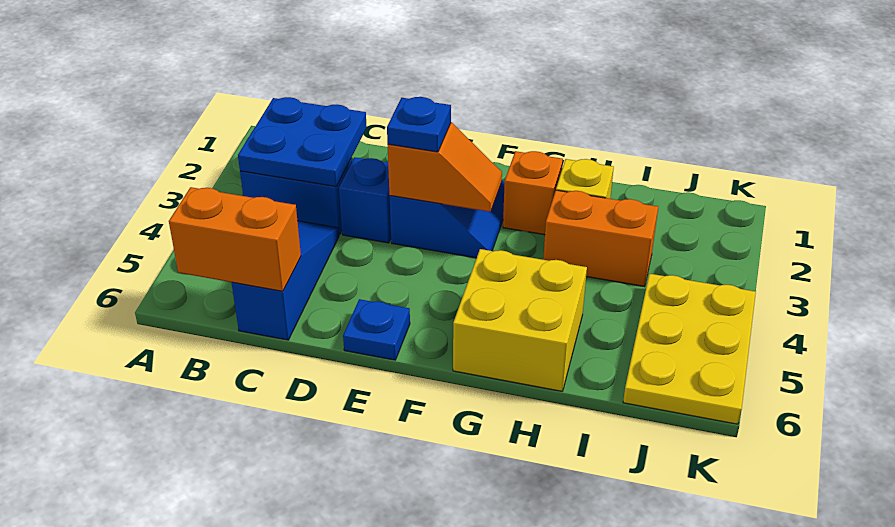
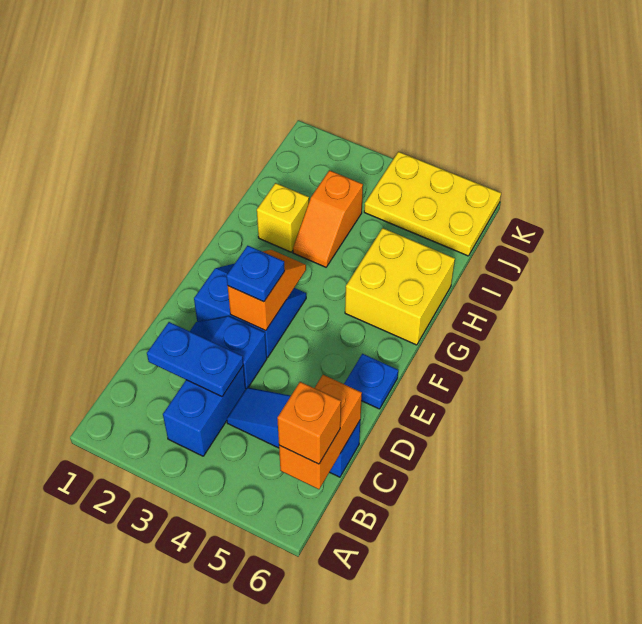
blue 2x2 plate [238,97,367,187] -> blue 1x2 plate [147,322,243,396]
orange 1x1 brick [503,151,563,235] -> orange 1x1 brick moved to [277,382,341,464]
orange 1x2 brick [543,190,658,287] -> orange 1x2 slope [293,170,363,267]

